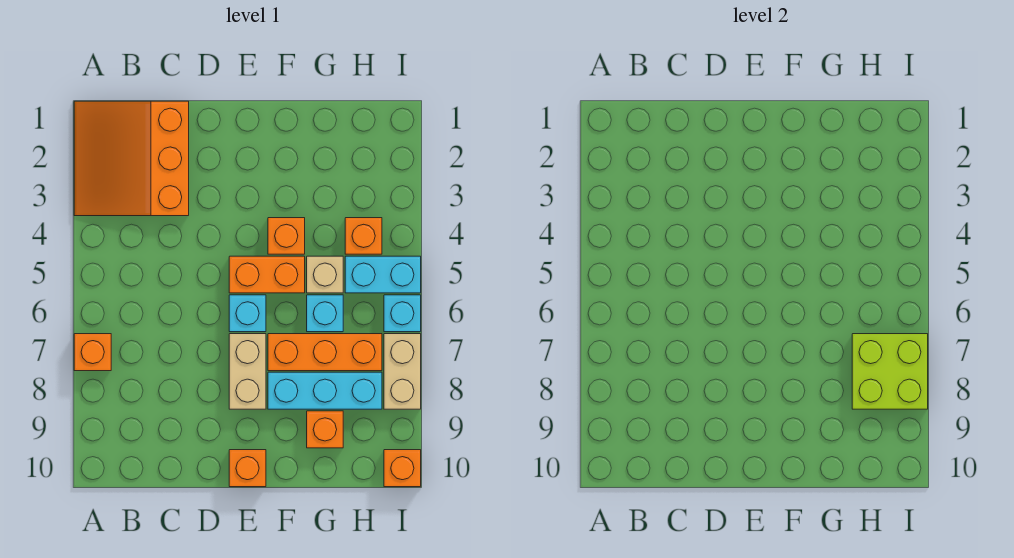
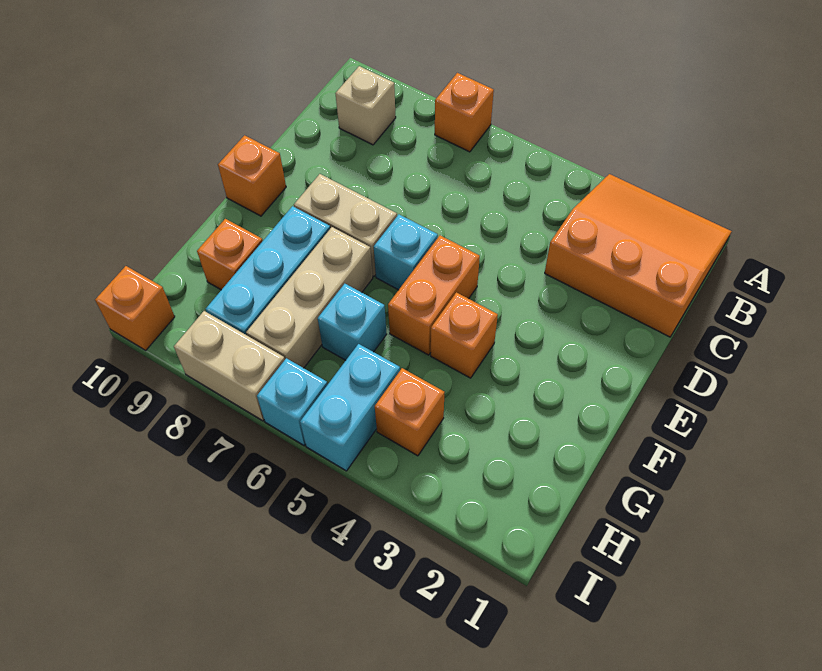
orange 1x3 brick [268,334,382,371] -> tan 1x3 brick [246,227,373,368]
tan 1x1 brick [307,256,343,293] -> tan 1x1 brick moved to [335,66,396,145]
lime 2x2 brick [852,334,928,409] -> none

